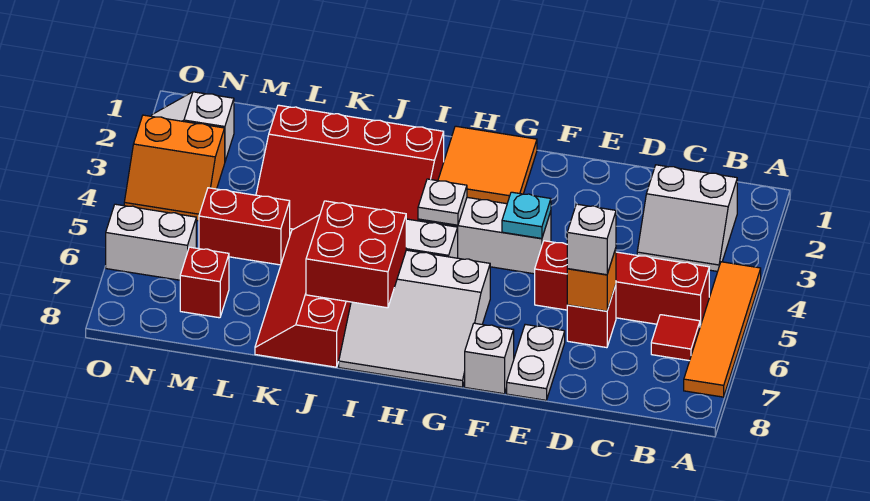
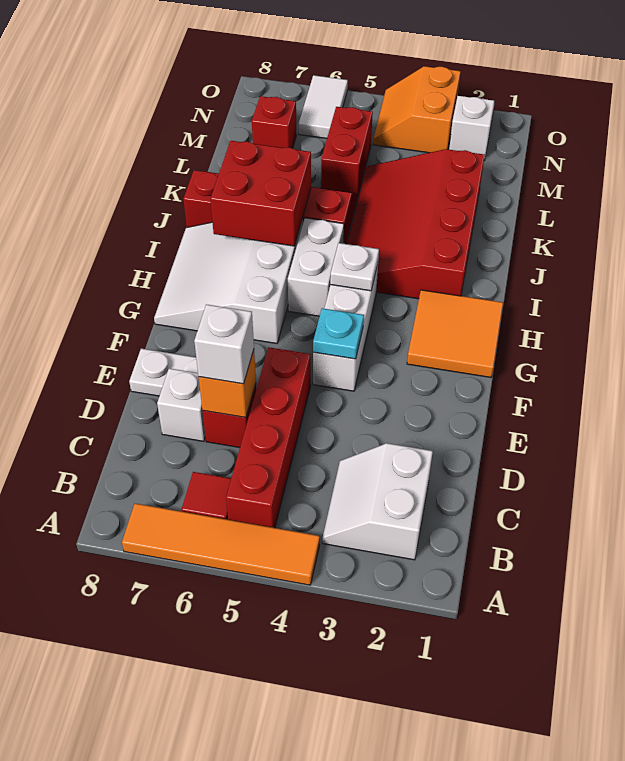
white 1x1 brick [465,323,514,394] -> white 1x1 brick moved to [157,368,205,441]
white 1x2 brick [106,204,196,280] -> white 1x2 tile [299,75,348,138]

